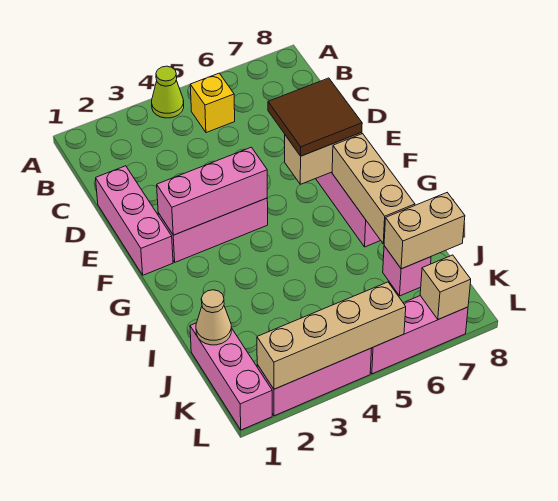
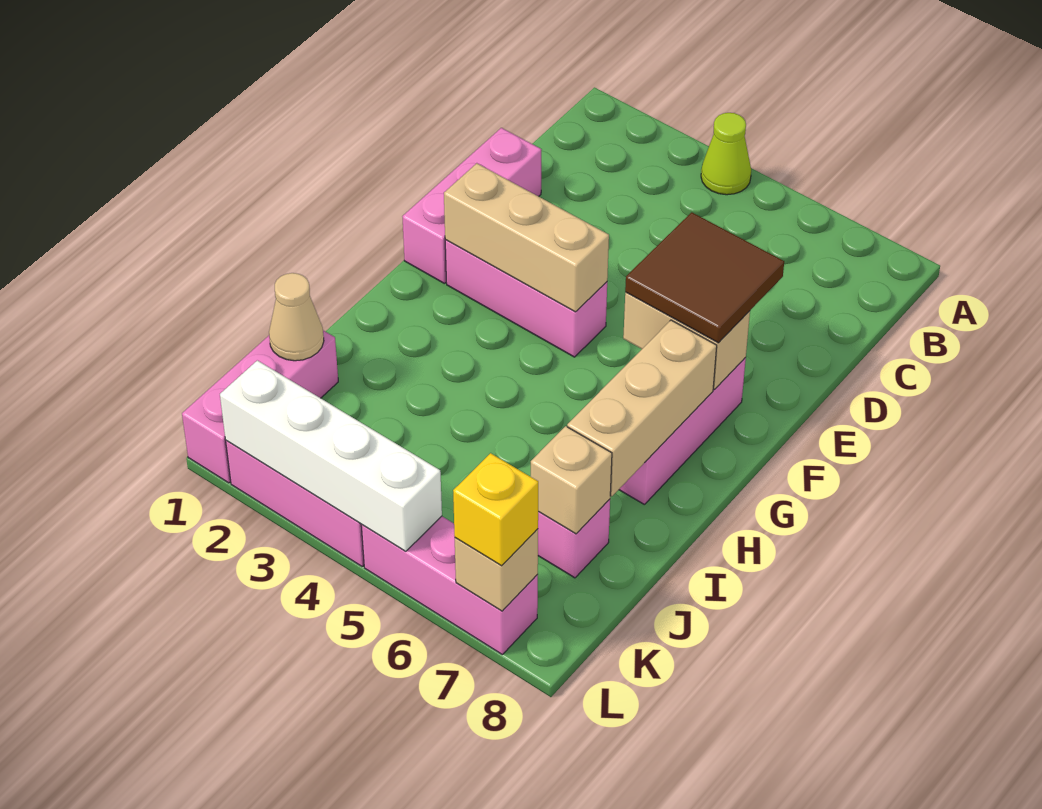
yellow 1x1 brick [190,73,235,133] -> yellow 1x1 brick moved to [453,453,538,566]
pink 1x3 brick [157,147,267,235] -> tan 1x3 brick [444,163,609,312]
tan 1x2 brick [384,193,465,269] -> tan 1x1 brick [531,426,612,534]
tan 1x4 brick [257,282,406,389] -> white 1x4 brick [220,360,442,551]

